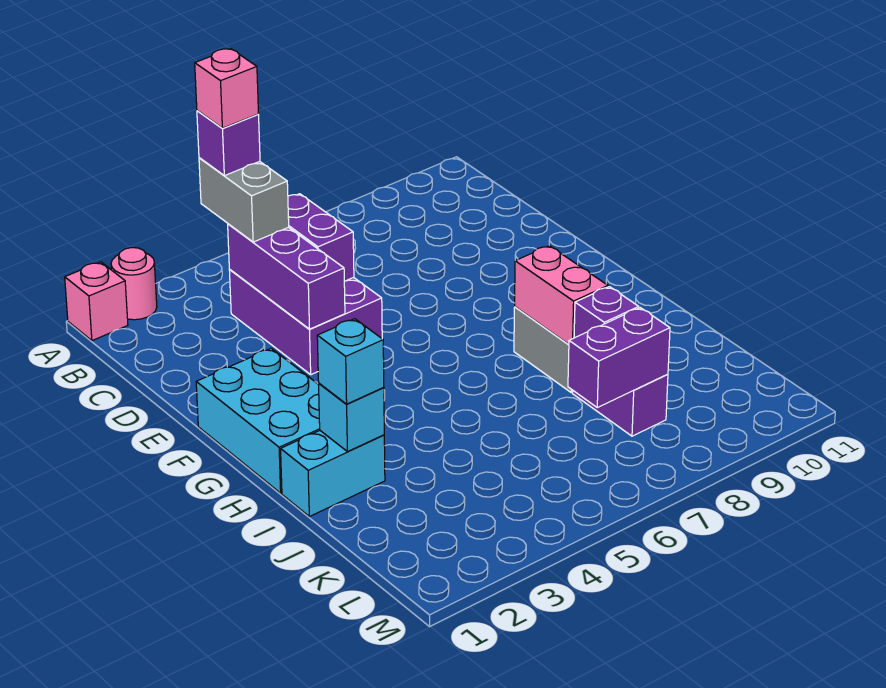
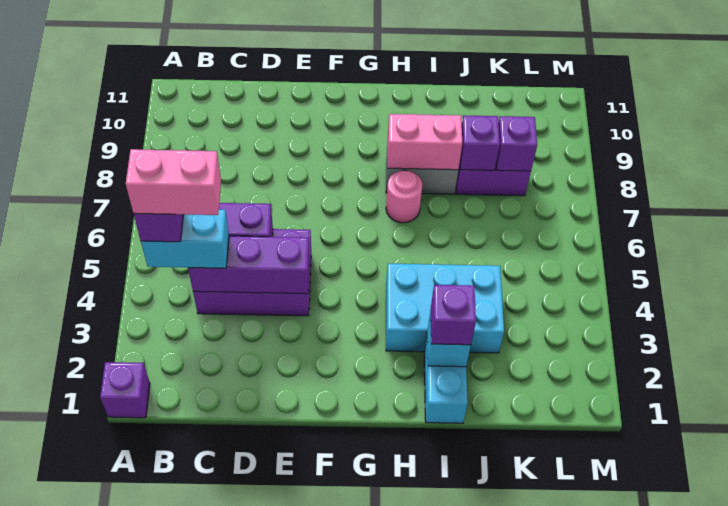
pink 1x1 brick [65,262,128,341] -> purple 1x1 brick [100,362,150,418]
pink 1x1 round brick [111,248,157,320] -> pink 1x1 round brick moved to [386,170,422,223]
grey 1x2 brick [199,158,289,242] -> cyan 1x2 brick [141,210,229,268]
pink 1x1 brick [195,49,259,128] -> pink 1x2 brick [126,149,221,215]
cyan 2x3 brick [196,348,320,493] -> cyan 2x3 brick moved to [386,264,504,353]
cyan 1x1 brick [317,319,384,404] -> purple 1x1 brick [431,285,476,345]
purple 1x2 brick [568,308,670,408] -> purple 1x1 brick [496,116,537,171]

